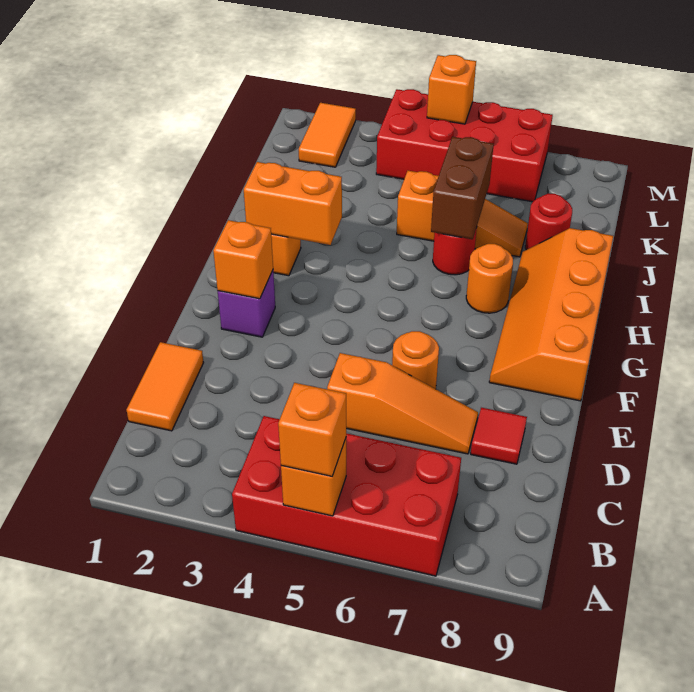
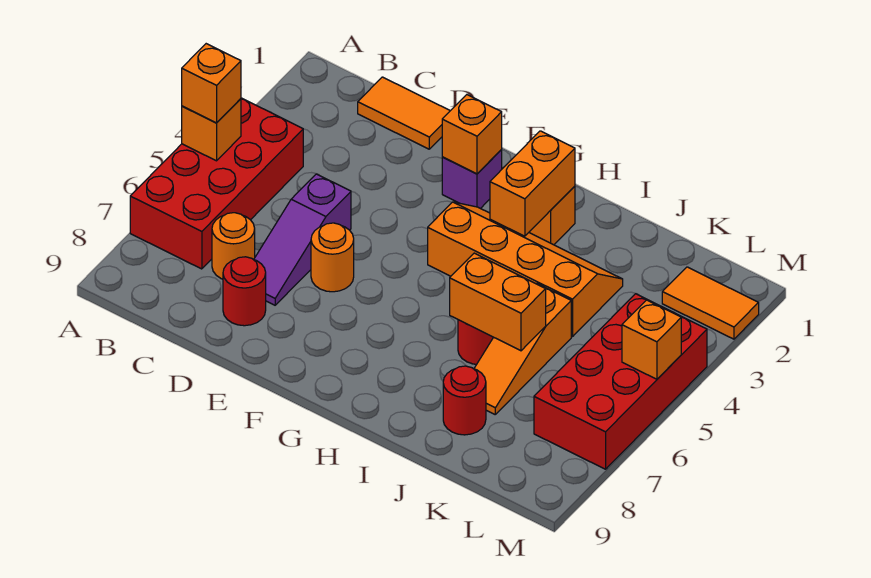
orange 1x3 slope [327,353,478,454] -> purple 1x3 slope [254,174,351,305]
red 1x1 tile [471,408,527,464] -> red 1x1 round brick [223,257,266,326]
orange 2x4 slope [489,228,613,401] -> orange 2x4 slope moved to [428,202,623,337]
orange 1x1 round brick [466,244,513,313] -> orange 1x1 round brick moved to [212,213,255,279]
brown 1x2 brick [431,137,494,239] -> orange 1x2 brick [450,253,546,351]

